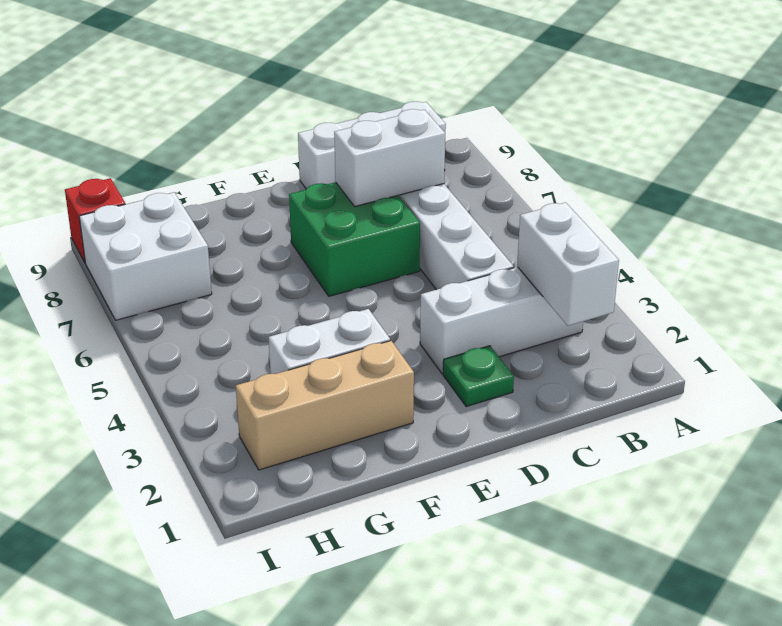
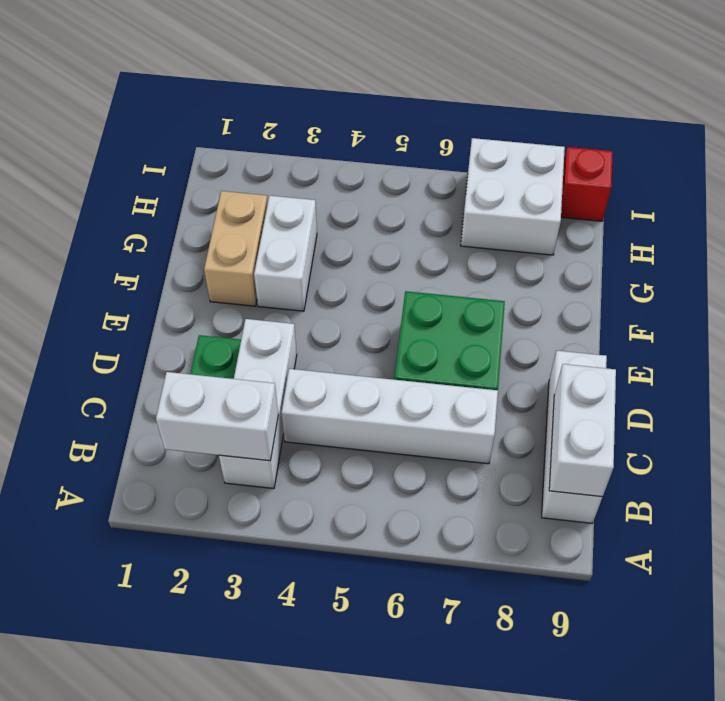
white 1x2 brick [334,109,445,206] -> white 1x2 brick moved to [549,364,616,497]
tan 1x3 brick [236,341,414,470] -> tan 1x2 brick [204,191,268,306]

